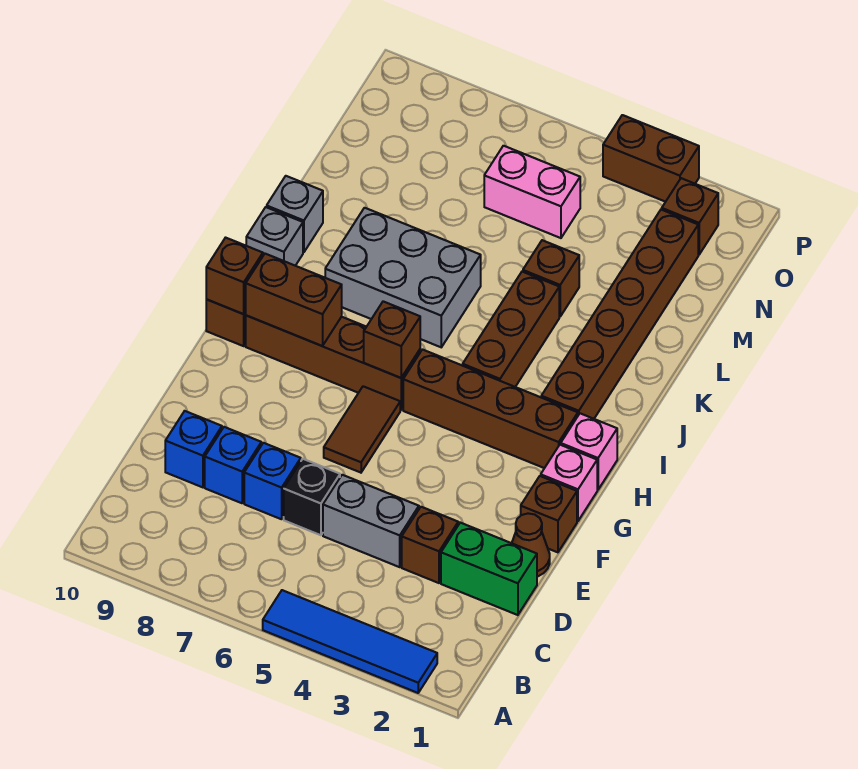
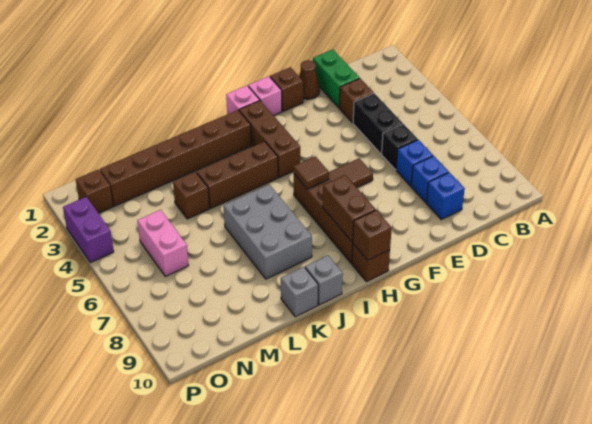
blue 1x4 tile [263,590,437,693] -> none
grey 1x2 brick [323,475,419,567] -> black 1x2 brick [353,93,403,154]
brown 1x4 brick [403,350,578,468] -> brown 1x3 brick [239,101,300,178]
brown 1x1 brick [364,301,420,378] -> brown 1x1 tile [294,156,329,189]
brown 1x2 brick [603,115,699,202] -> purple 1x2 brick [63,197,114,263]

